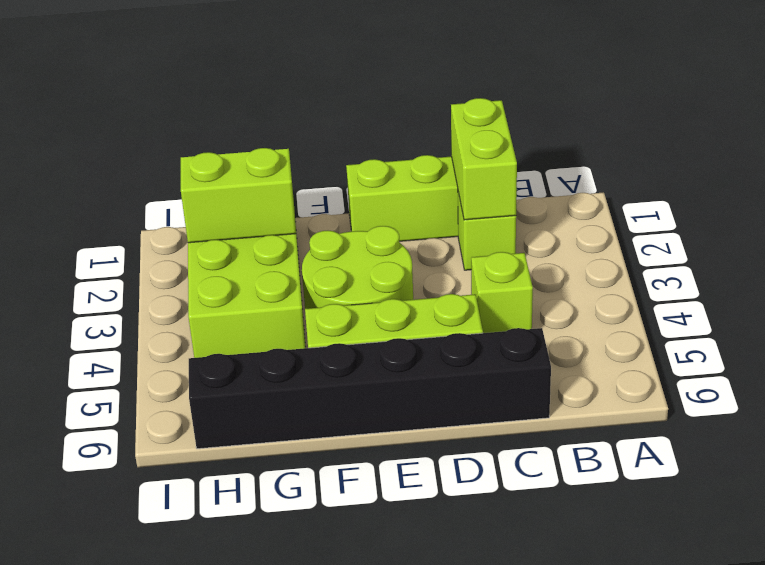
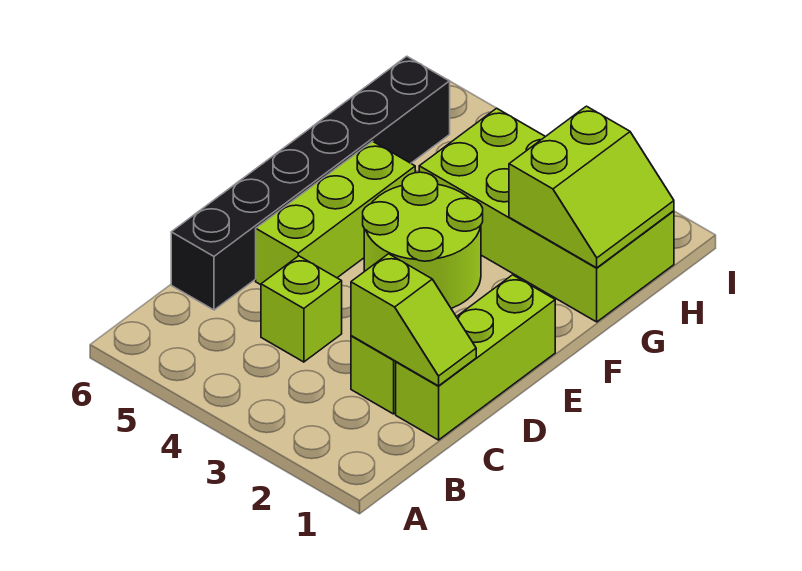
lime 1x2 brick [451,98,517,220] -> lime 1x2 slope [351,254,476,386]

